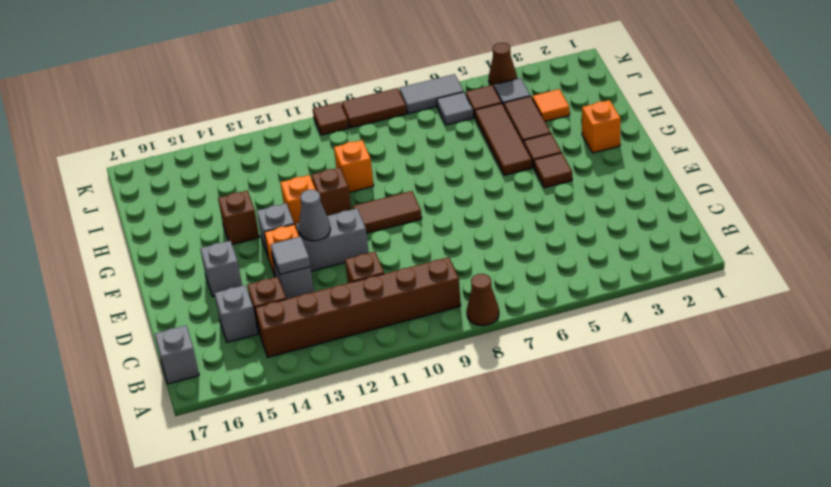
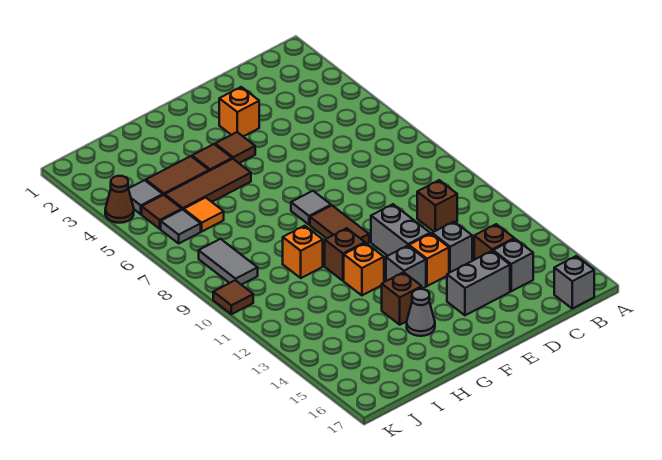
brown 1x1 cone [467,274,499,326] -> none
brown 1x6 brick [255,257,461,357] -> none
grey 1x1 tile [270,237,310,275] -> grey 1x1 tile moved to [291,191,331,225]
grey 1x1 cone [299,190,330,241] -> grey 1x1 cone moved to [407,289,435,336]
grey 1x1 brick [200,241,242,297] -> grey 1x2 brick [447,251,510,315]
orange 1x1 brick [582,100,621,153] -> orange 1x1 brick moved to [219,87,259,136]
orange 1x1 tile [532,89,570,121] -> orange 1x1 tile moved to [184,198,224,231]
grey 1x2 tile [399,74,464,114] -> grey 1x2 tile moved to [199,239,258,285]
brown 1x2 tile [342,88,407,128] -> none

